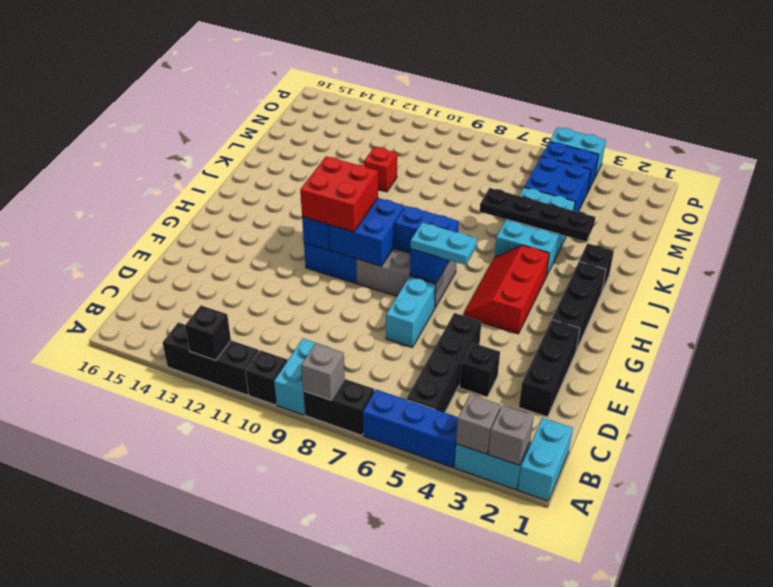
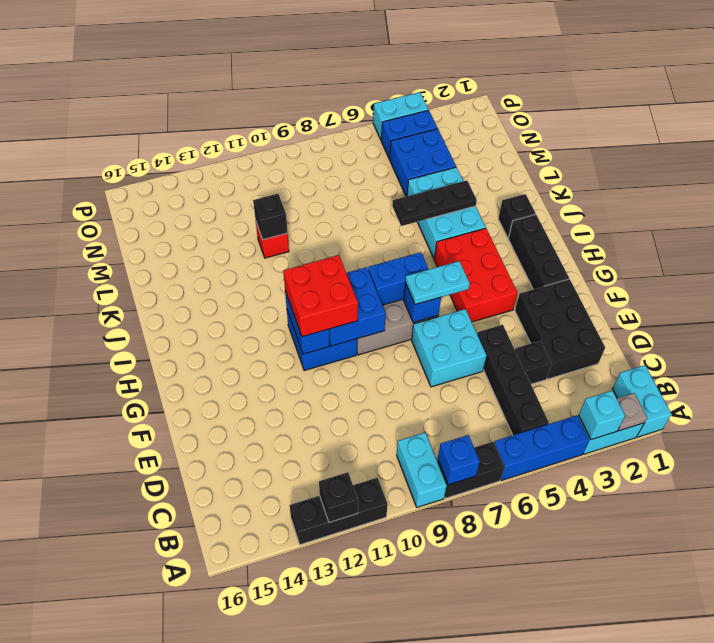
grey 1x1 brick [488,405,534,465] -> grey 1x1 plate [617,393,647,431]
grey 1x1 brick [456,395,501,454] -> cyan 1x1 brick [579,391,625,440]
grey 1x1 brick [301,343,345,400] -> blue 1x1 brick [438,435,480,485]
black 1x1 brick [246,350,287,405] -> black 1x1 brick moved to [253,194,288,240]
black 1x3 brick [519,320,580,417] -> black 2x3 brick [515,279,605,379]
cyan 1x2 brick [386,276,436,347] -> cyan 2x2 brick [412,309,486,387]
red 2x3 slope [464,245,549,334] -> red 2x3 brick [434,228,518,322]
black 1x4 plate [480,188,595,242] -> black 1x3 plate [392,181,477,226]

